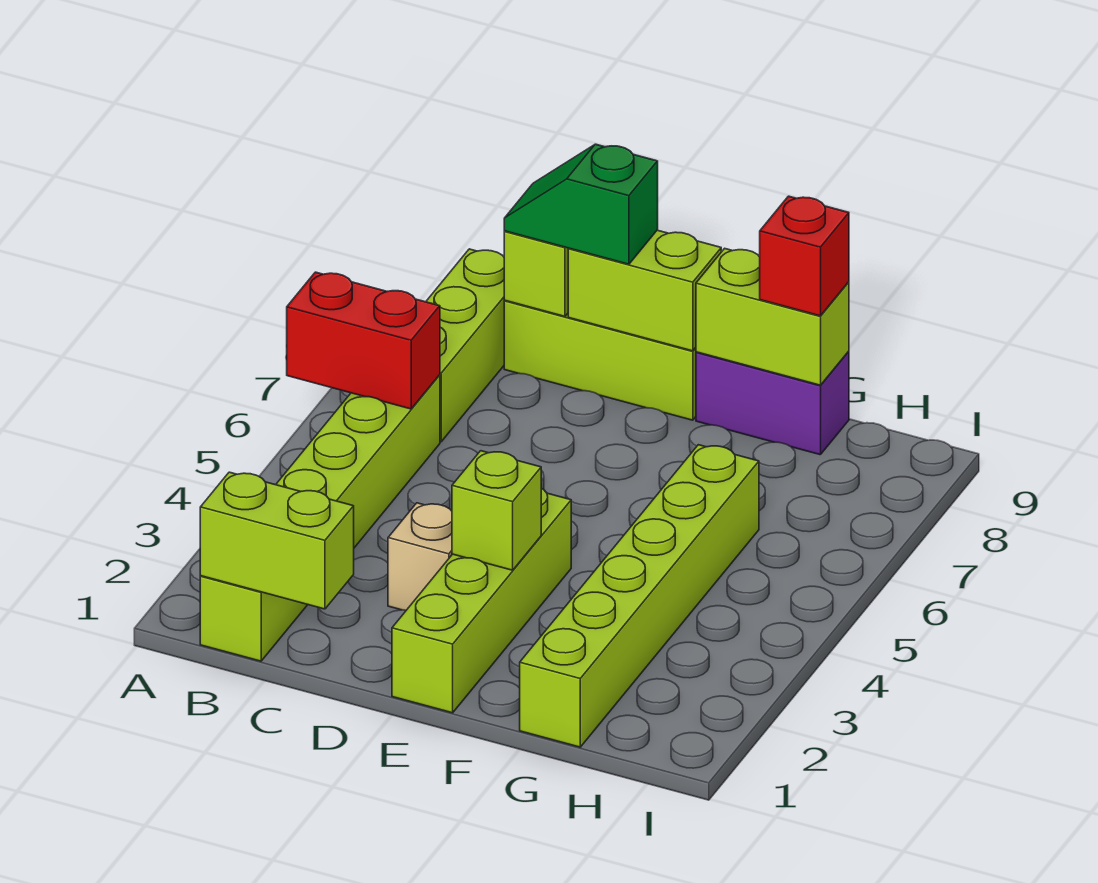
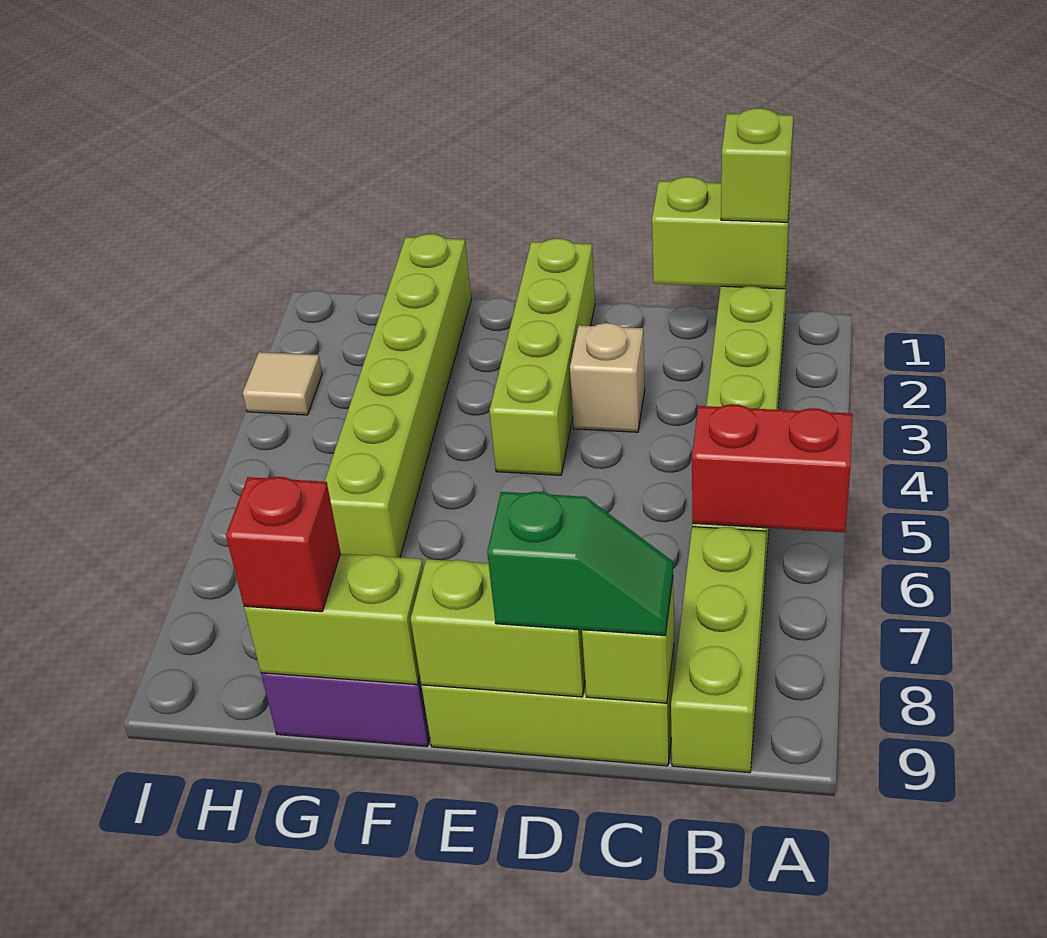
lime 1x1 brick [452,451,541,570] -> lime 1x1 brick moved to [721,108,793,222]
none -> tan 1x1 tile [243,352,322,415]

